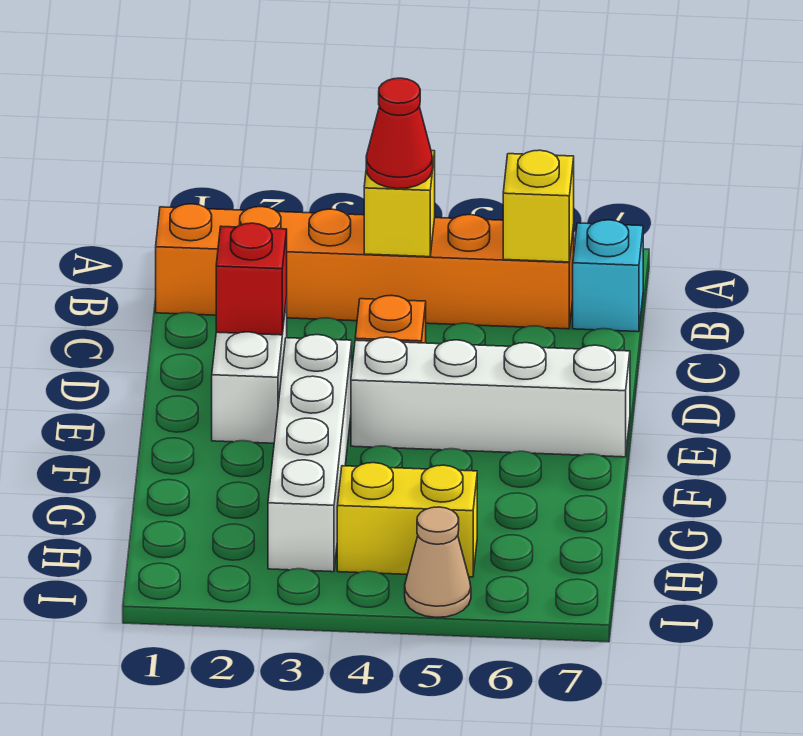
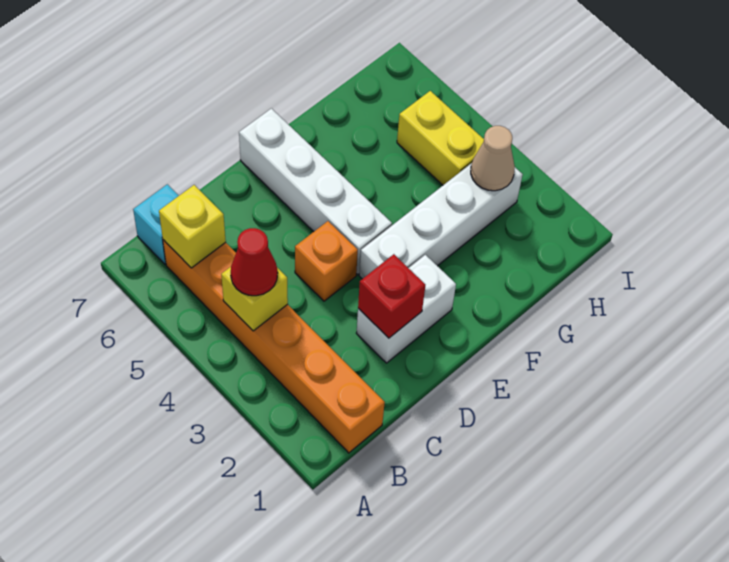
tan 1x1 cone [405,507,471,617] -> tan 1x1 cone moved to [471,126,515,191]

